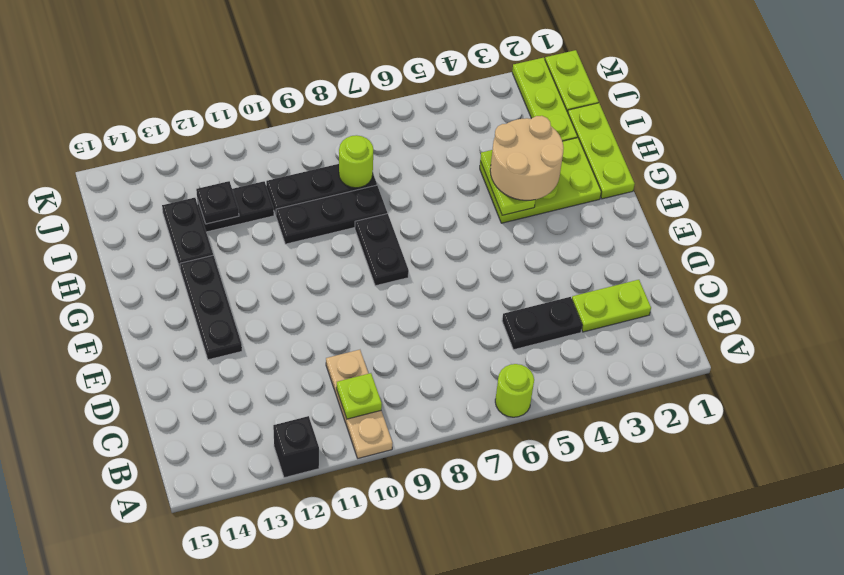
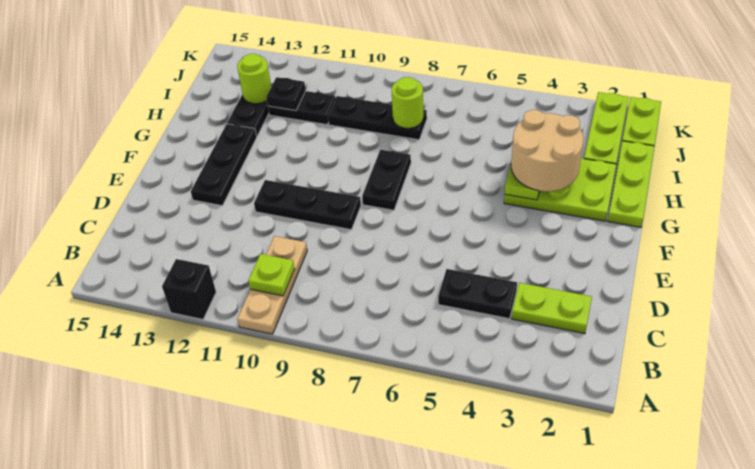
lime 1x1 round brick [495,364,534,417] -> lime 1x1 round brick moved to [237,54,271,104]
black 1x3 plate [276,185,387,244] -> black 1x3 plate moved to [254,180,361,230]

